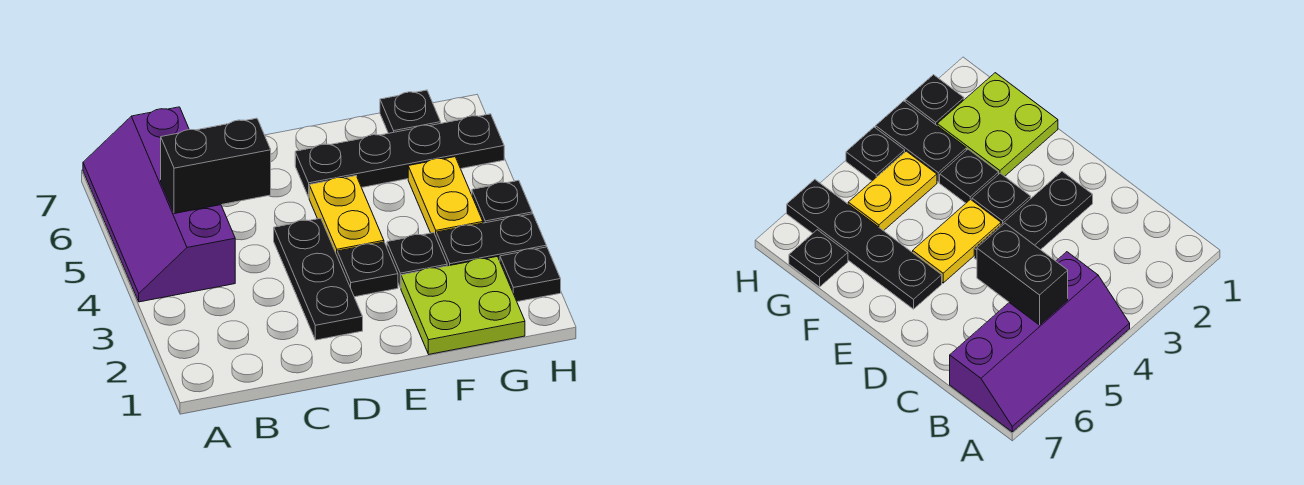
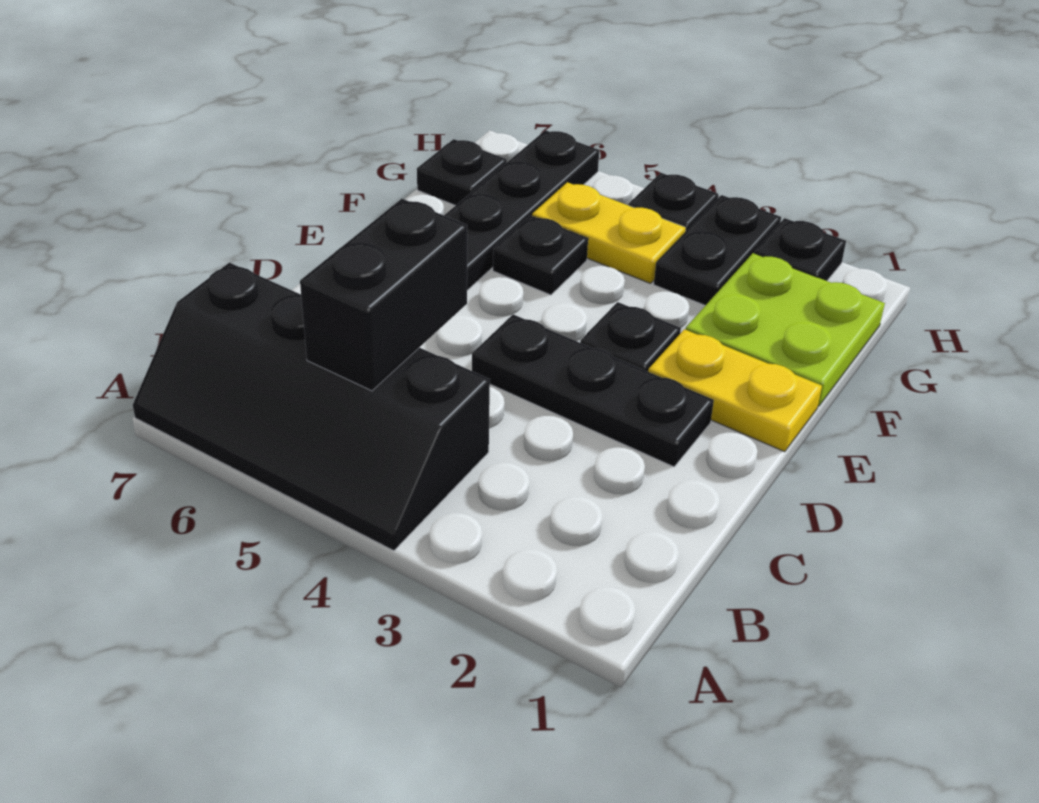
purple 2x4 slope [83,107,235,302] -> black 2x4 slope [133,263,490,551]
yellow 1x2 plate [309,176,384,255] -> yellow 1x2 plate moved to [648,329,822,452]
black 1x1 plate [387,233,447,288] -> black 1x1 plate moved to [493,215,588,295]

